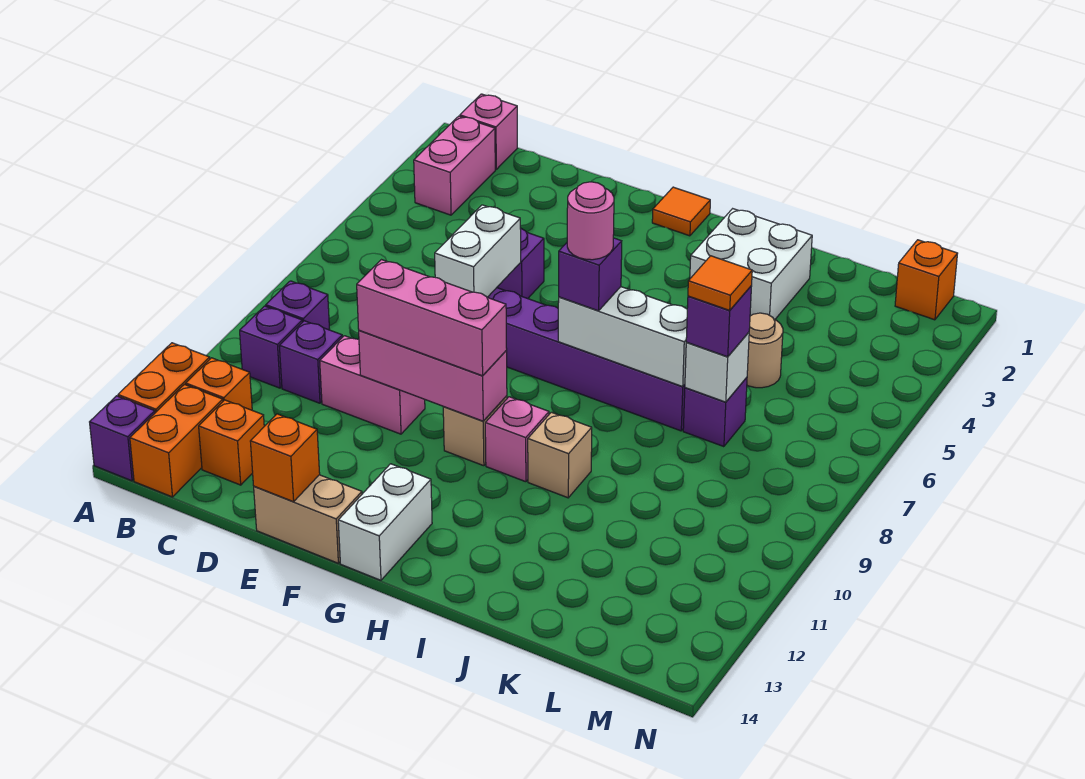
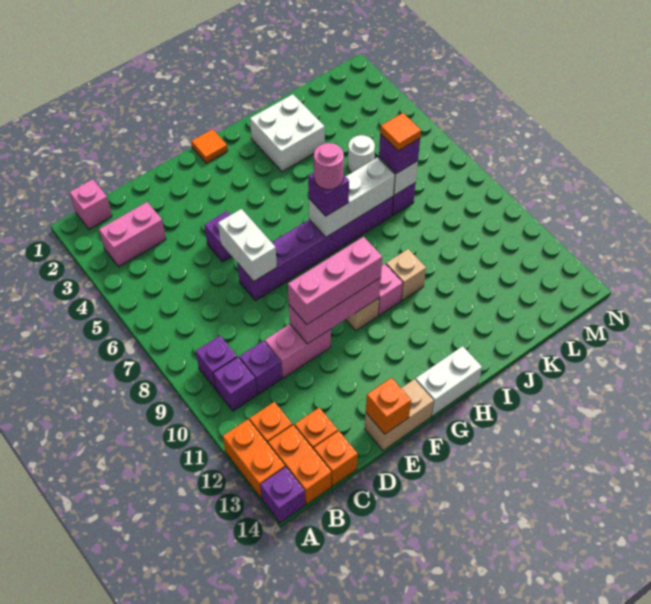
pink 1x2 brick [414,116,495,215] -> pink 1x2 brick turned to [99,202,166,267]
white 1x2 brick [338,464,432,580] -> white 1x2 brick turned to [415,346,482,416]
tan 1x1 round brick [747,313,783,388] -> white 1x1 round brick [348,135,375,173]
orange 1x1 brick [895,240,958,320] -> orange 1x1 brick moved to [314,431,358,486]

